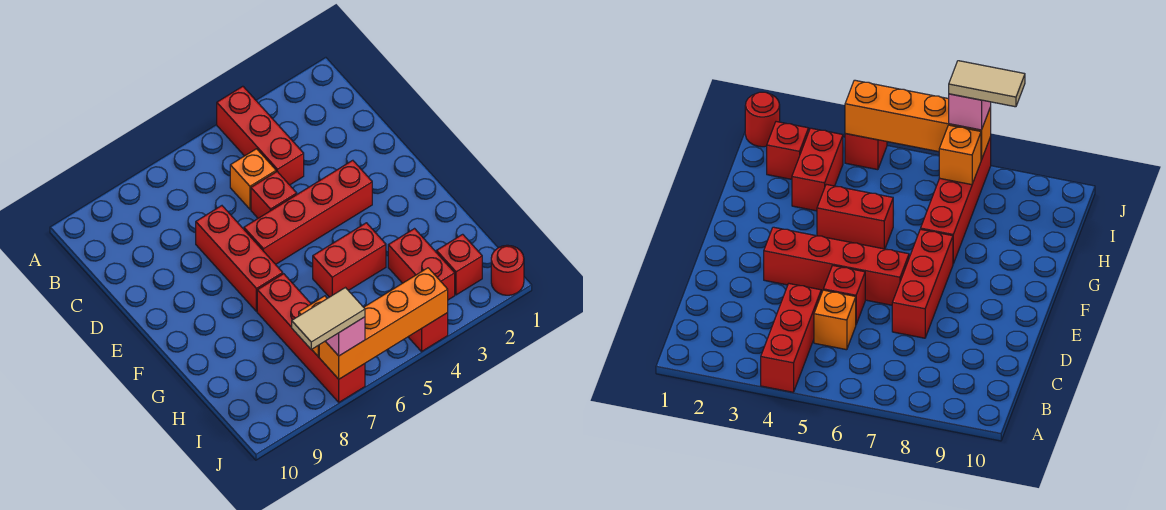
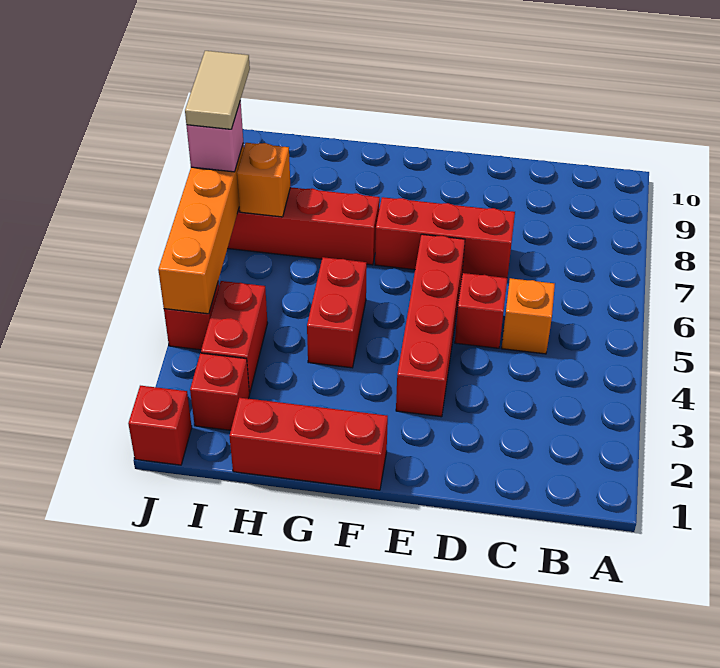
red 1x3 brick [217,86,304,185] -> red 1x3 brick moved to [230,398,388,490]
red 1x2 brick [388,229,455,300] -> red 1x2 brick turned to [201,281,267,393]
red 1x1 round brick [491,245,524,295] -> red 1x1 brick [128,386,192,465]

